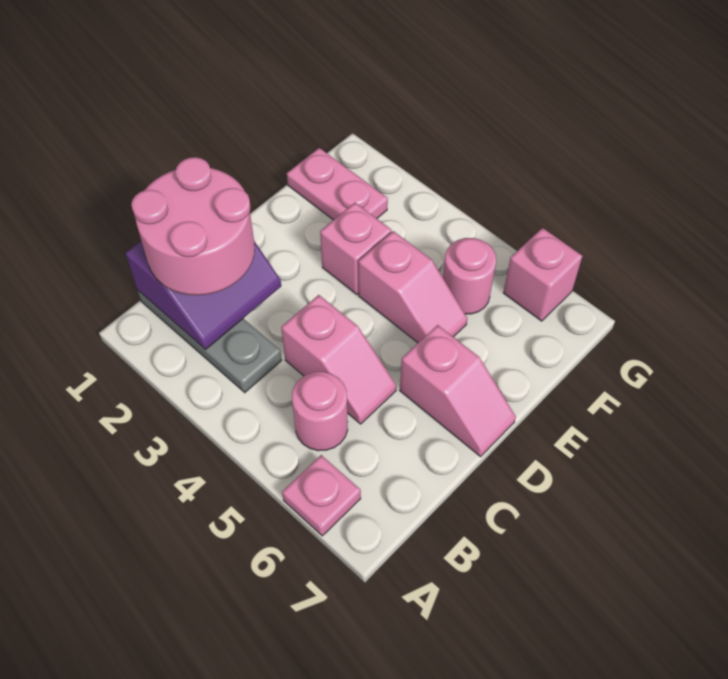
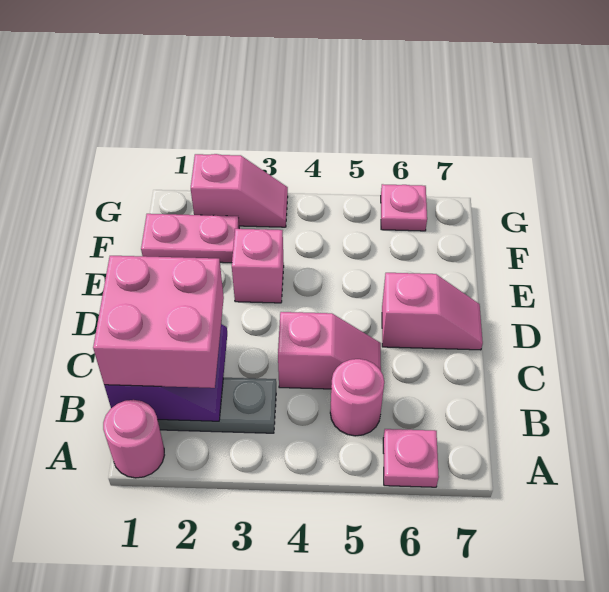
pink 2x2 round brick [131,157,255,295] -> pink 2x2 brick [93,256,224,388]
pink 1x2 slope [359,231,467,343] -> pink 1x2 slope moved to [191,154,288,227]
pink 1x1 round brick [443,238,496,314] -> pink 1x1 round brick moved to [103,400,164,478]
pink 1x1 brick [503,228,582,321] -> pink 1x1 plate [381,184,427,231]

